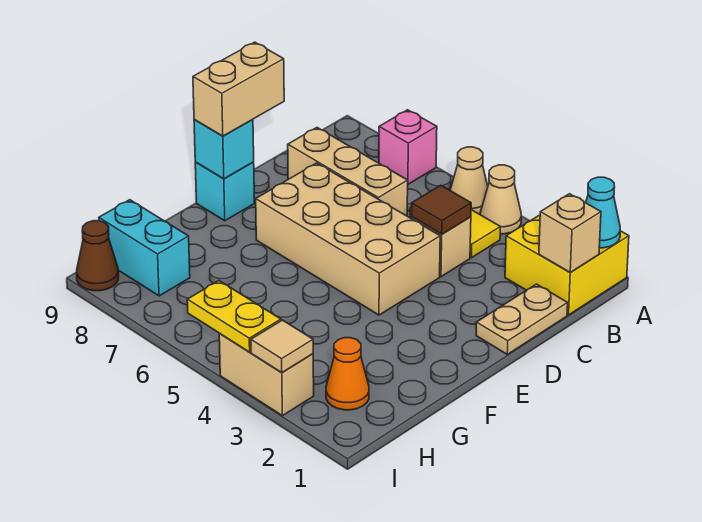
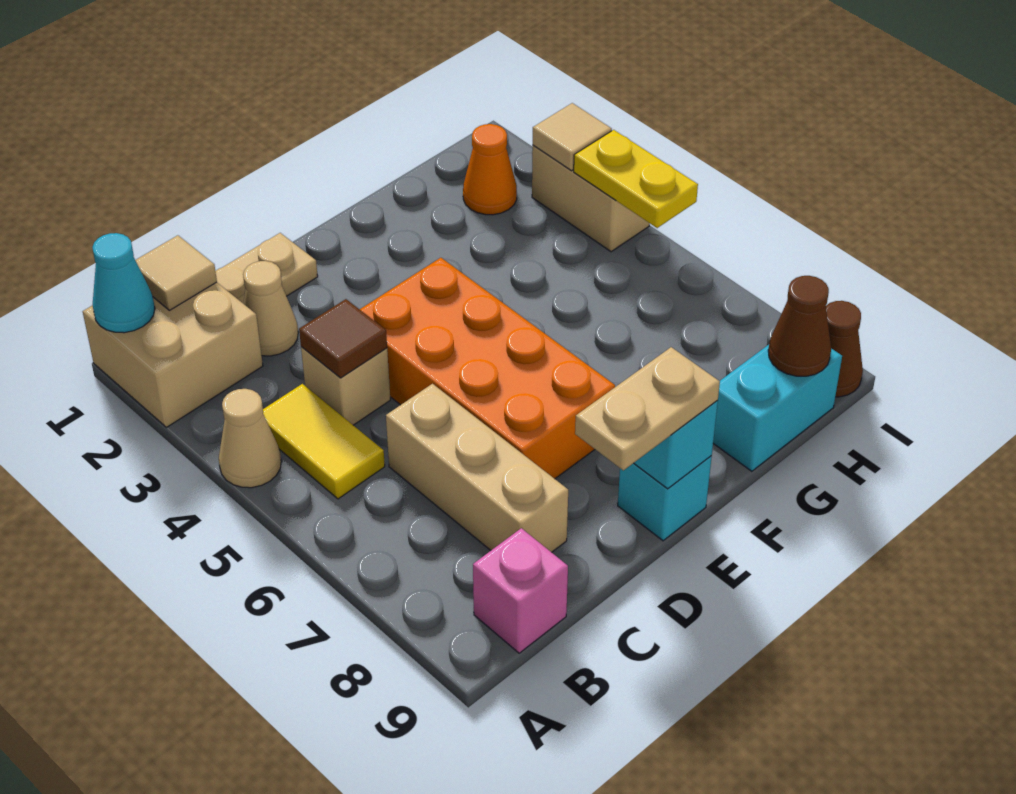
yellow 2x2 brick [505,215,629,315] -> tan 2x2 brick [83,282,263,427]
tan 1x1 cone [450,147,488,214] -> tan 1x1 cone moved to [243,261,298,356]
pink 1x1 brick [379,110,437,184] -> pink 1x1 brick moved to [473,528,568,653]
tan 1x1 brick [539,194,601,273] -> tan 1x1 tile [135,235,217,310]
tan 2x4 brick [256,163,440,315] -> orange 2x4 brick [360,258,615,479]
tan 1x2 brick [193,42,284,136] -> tan 1x2 plate [575,347,720,470]
cyan 1x2 brick [99,200,190,296] -> cyan 1x2 brick turned to [713,345,842,471]
none -> brown 1x1 cone [768,276,831,376]

